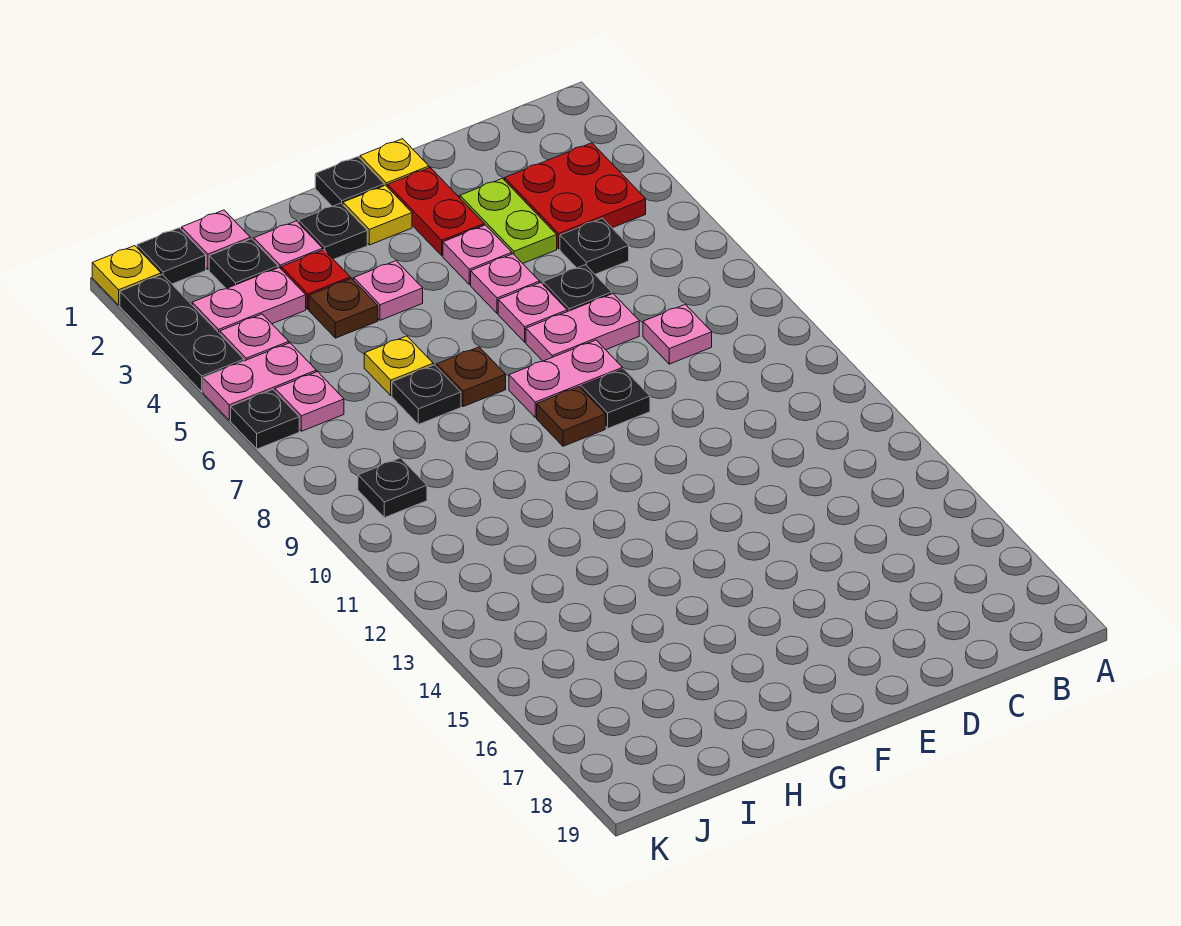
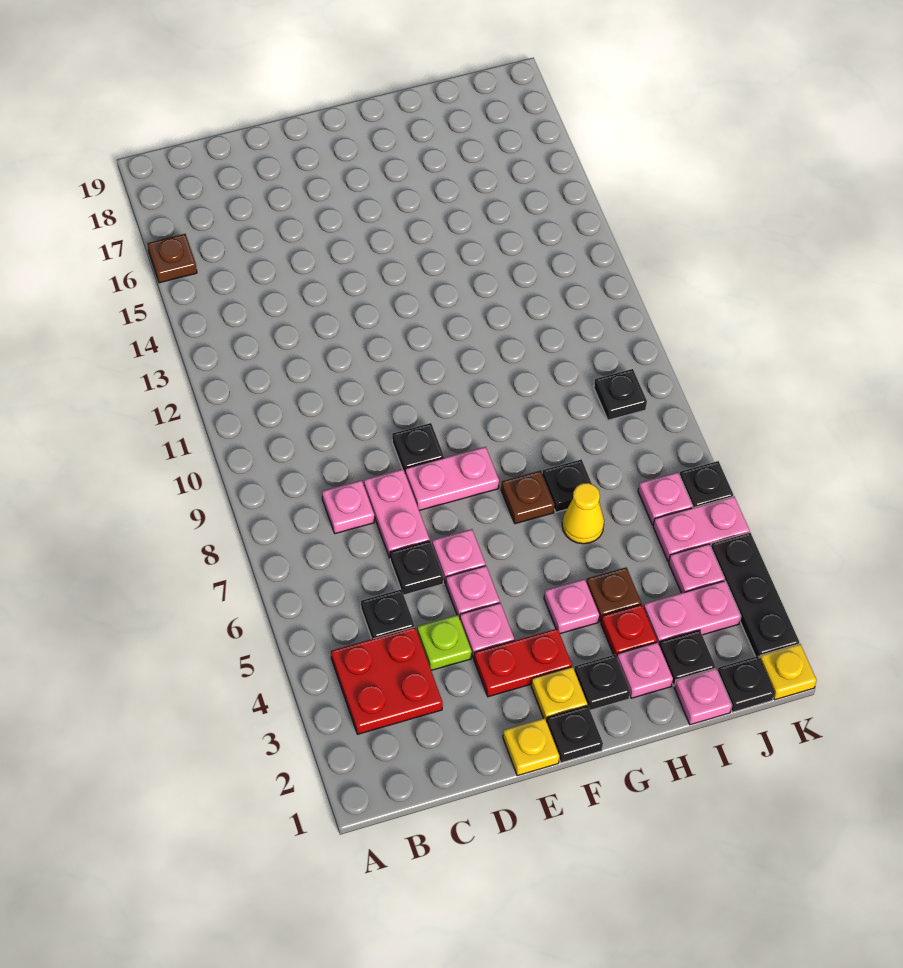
lime 1x2 plate [460,179,557,263] -> lime 1x1 plate [417,615,472,670]
pink 1x2 plate [526,294,639,361] -> pink 1x2 plate turned to [364,469,430,558]
red 1x2 plate [388,168,484,256] -> red 1x2 plate turned to [474,629,572,697]
brown 1x1 plate [537,387,605,446] -> brown 1x1 plate moved to [148,234,197,283]
yellow 1x1 plate [364,336,433,396] -> yellow 1x1 cone [562,483,604,544]

